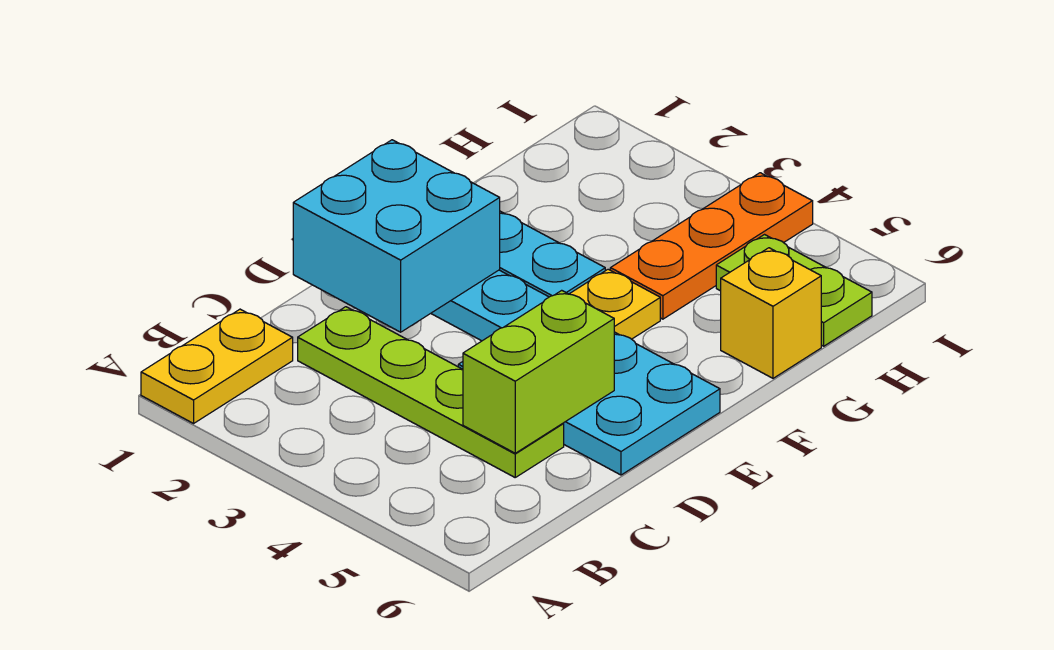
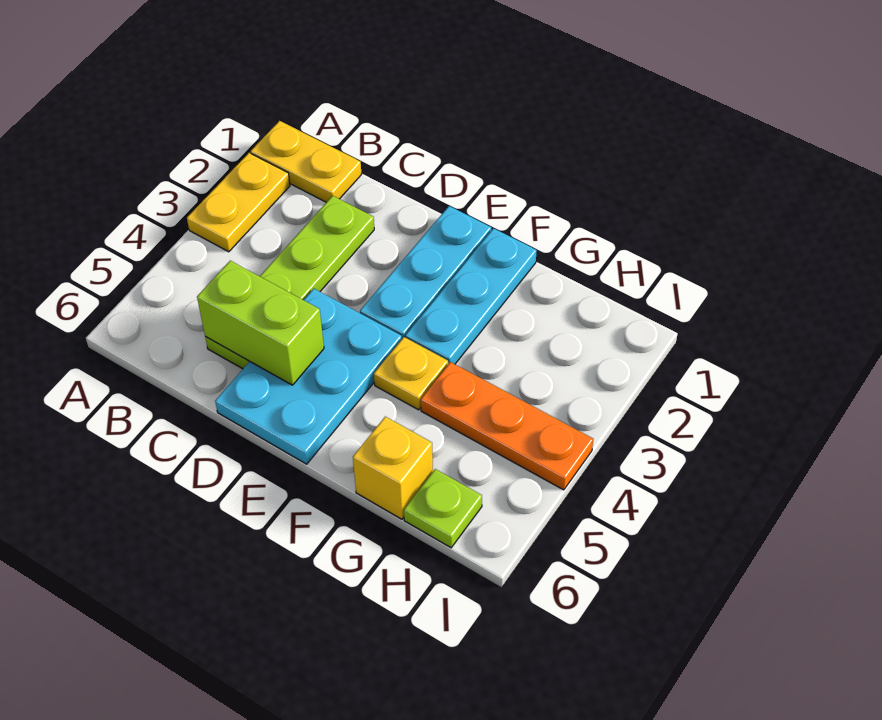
none -> yellow 1x2 plate [187,153,290,252]
cyan 2x2 brick [293,140,500,332] -> none
lime 1x2 plate [716,235,872,346] -> lime 1x1 plate [404,469,482,548]

